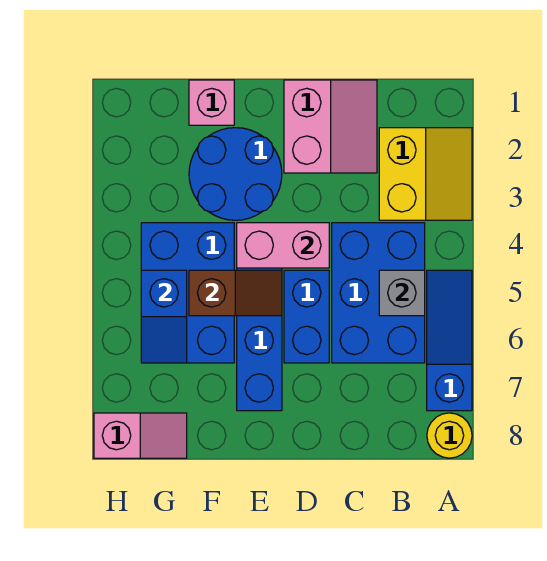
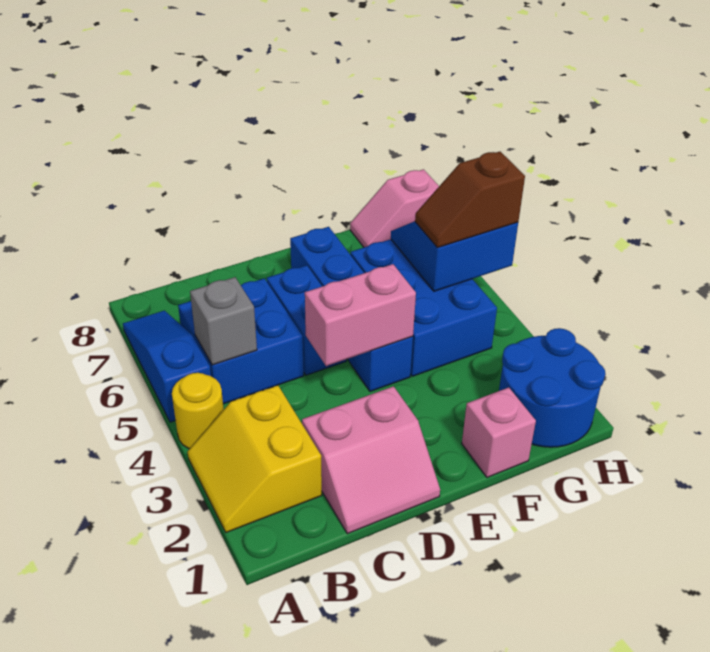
blue 1x3 slope [427,270,472,411] -> blue 1x3 slope turned to [123,311,211,422]
yellow 1x1 round brick [427,413,472,458] -> yellow 1x1 round brick moved to [172,373,224,449]
blue 2x3 brick [332,223,425,363] -> blue 2x2 brick [178,278,304,404]
pink 2x2 slope [284,80,377,173] -> pink 2x2 slope turned to [302,386,440,534]
blue 2x2 round brick [189,128,282,220] -> blue 2x2 round brick moved to [499,328,605,447]
brown 1x2 slope [189,270,282,316] -> brown 1x2 slope moved to [415,152,525,247]
blue 1x2 slope [141,270,187,363] -> blue 2x2 slope [391,221,518,291]

